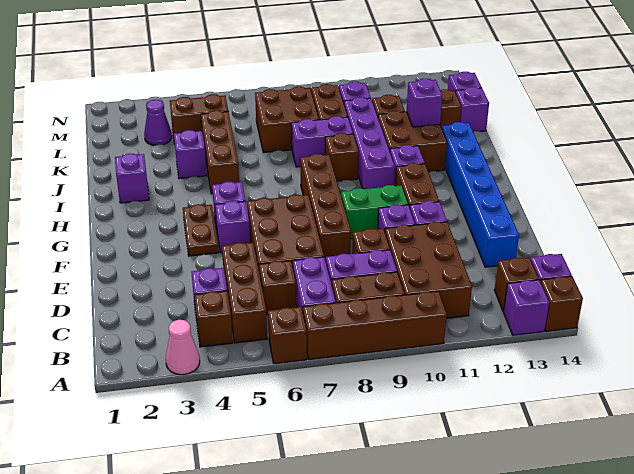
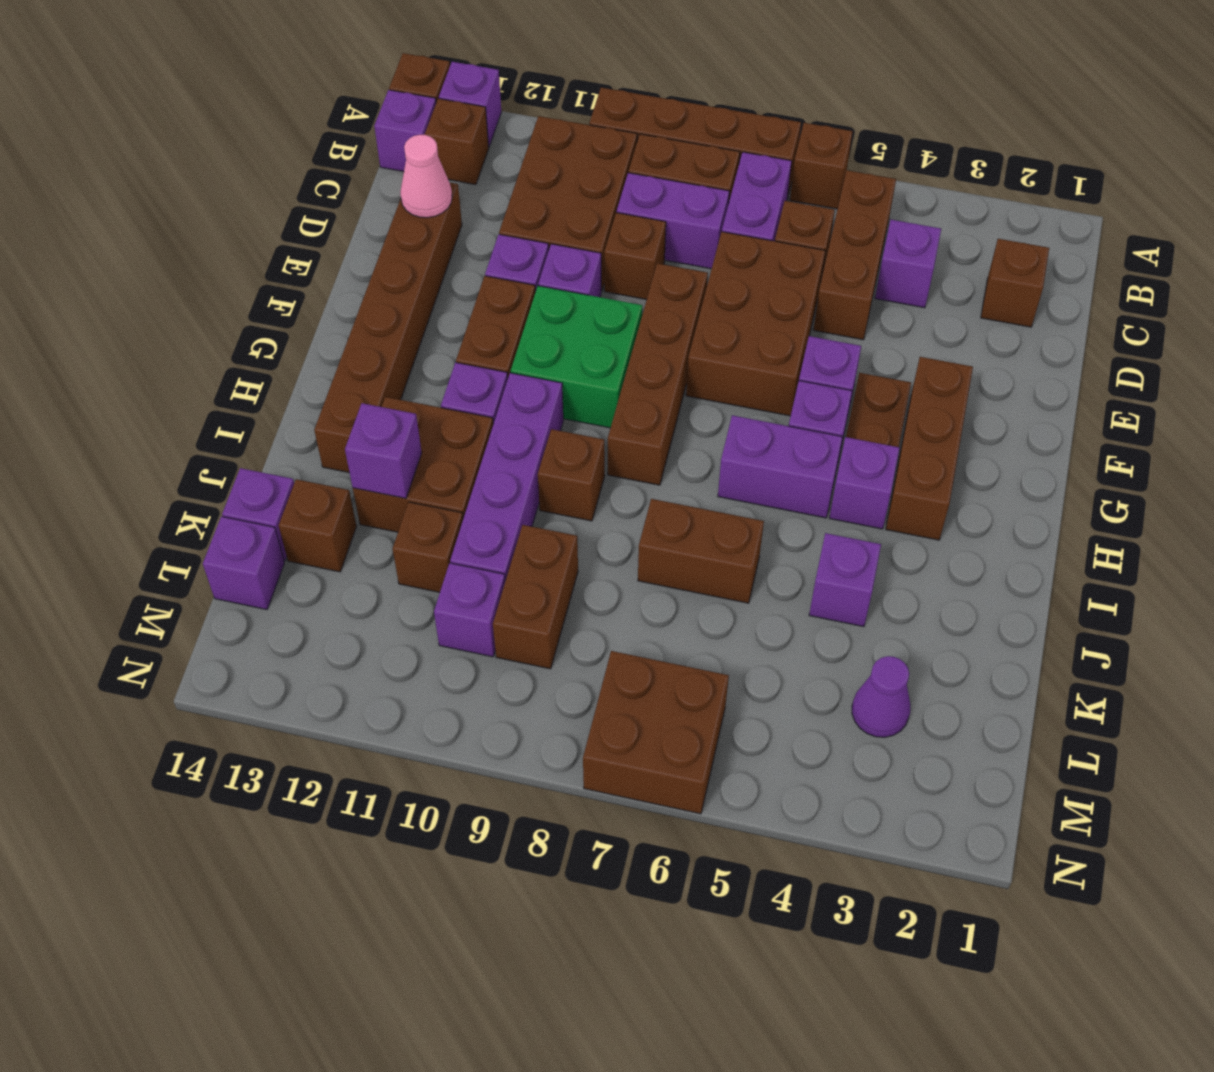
pink 1x1 cone [166,320,200,375] -> pink 1x1 cone moved to [400,135,452,218]
brown 1x1 brick [194,291,233,347] -> brown 1x1 brick moved to [981,239,1049,327]
blue 1x6 brick [442,122,519,267] -> brown 1x6 brick [314,183,462,472]
green 1x2 brick [341,185,408,239] -> green 2x2 brick [511,286,642,428]
purple 1x1 brick [115,153,149,203] -> purple 1x1 brick moved to [829,437,899,529]
brown 1x3 brick [201,111,239,194] -> brown 1x3 brick moved to [886,357,973,540]
purple 1x2 brick [292,116,353,167] -> purple 1x2 brick moved to [718,415,842,518]
brown 2x2 brick [255,87,319,153] -> brown 2x2 brick moved to [583,651,729,814]
brown 1x2 brick [170,94,228,144] -> brown 1x2 brick moved to [638,499,764,603]

